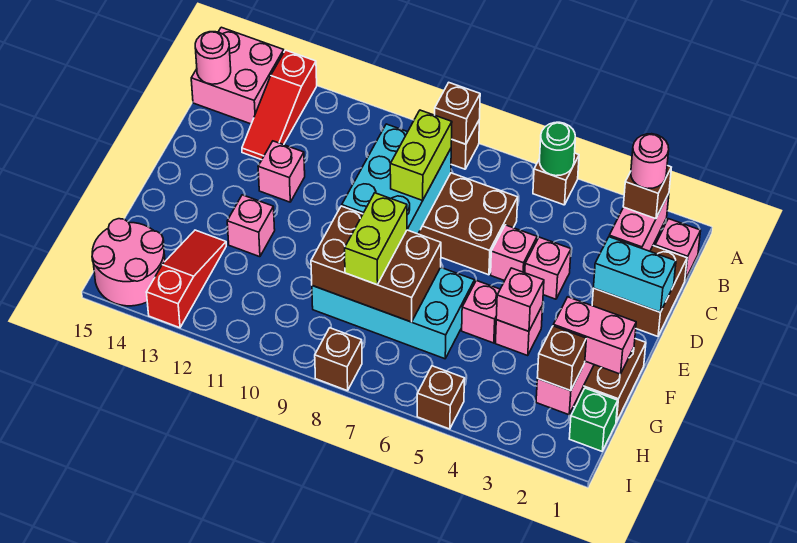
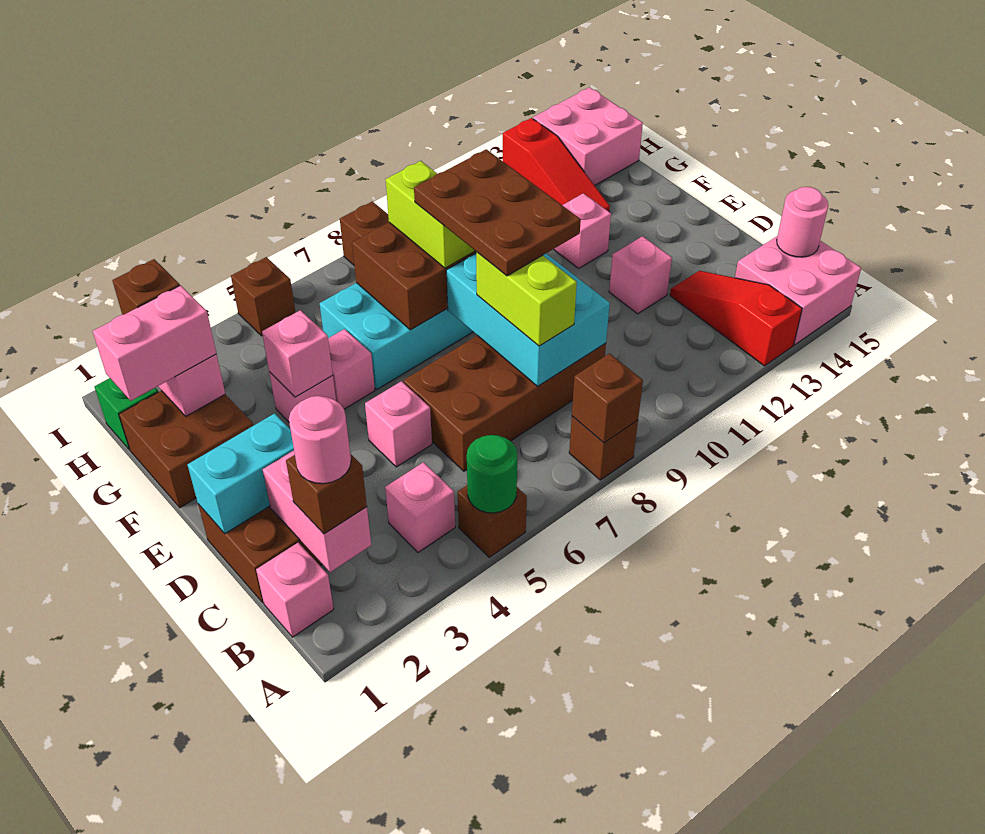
pink 1x1 brick [525,237,571,299] -> pink 1x1 brick moved to [385,462,455,553]
none -> brown 2x3 plate [414,149,581,276]
pink 2x2 round brick [92,219,165,306] -> pink 2x2 brick [533,87,643,185]

